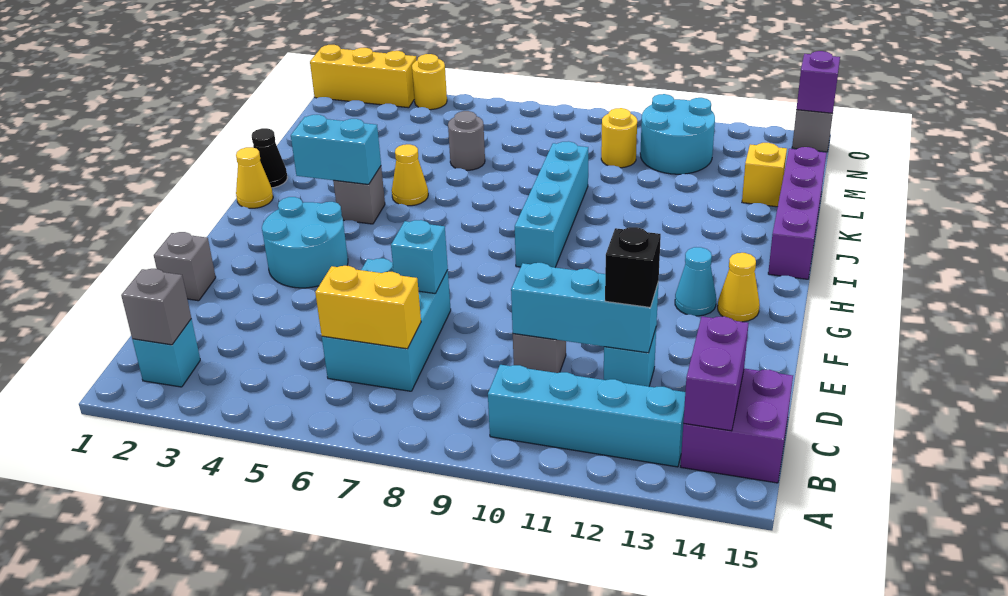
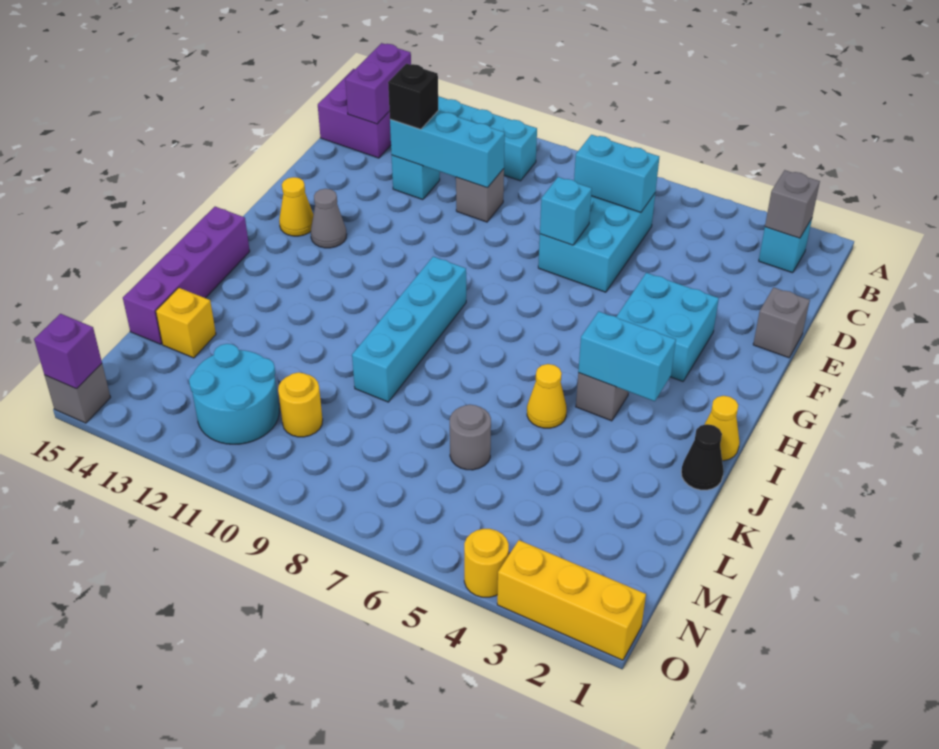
yellow 1x2 brick [315,266,421,349] -> cyan 1x2 brick [574,135,659,212]
cyan 2x2 round brick [262,197,348,288] -> cyan 2x2 brick [616,273,719,381]
cyan 1x1 cone [675,247,716,316] -> grey 1x1 cone [311,189,347,248]

